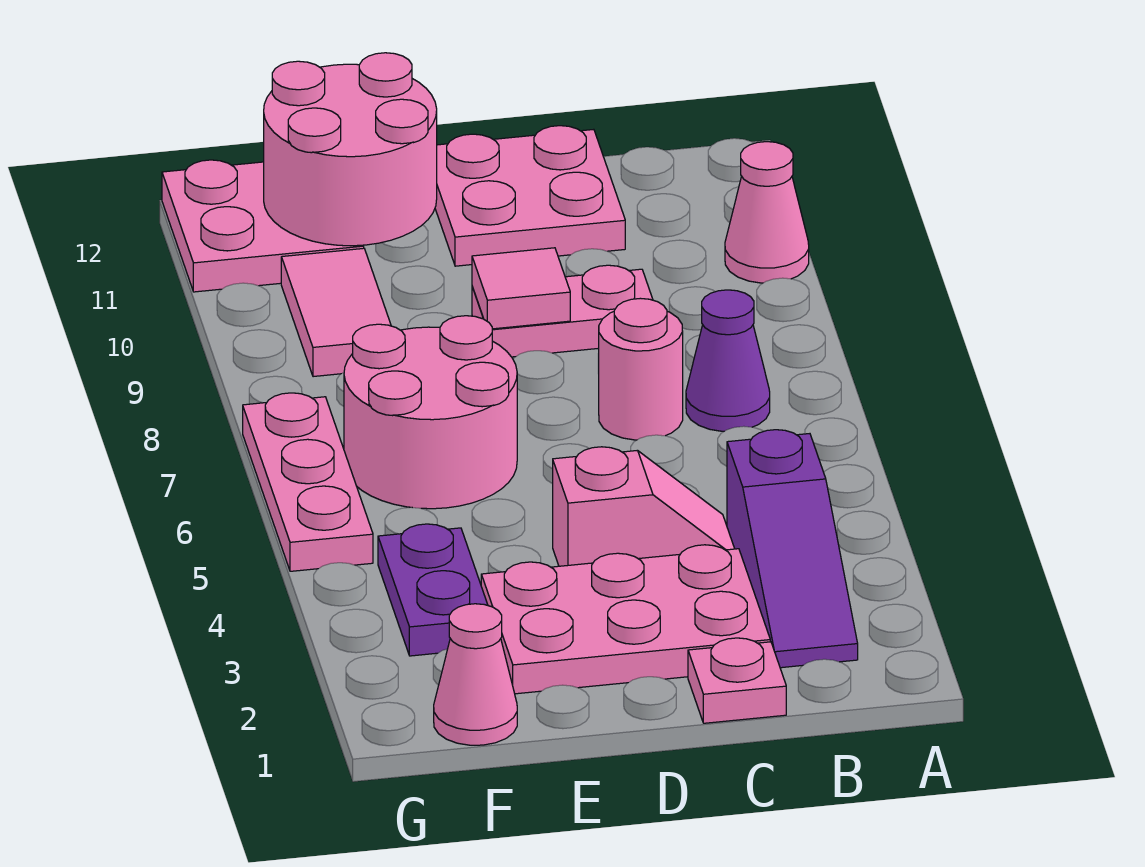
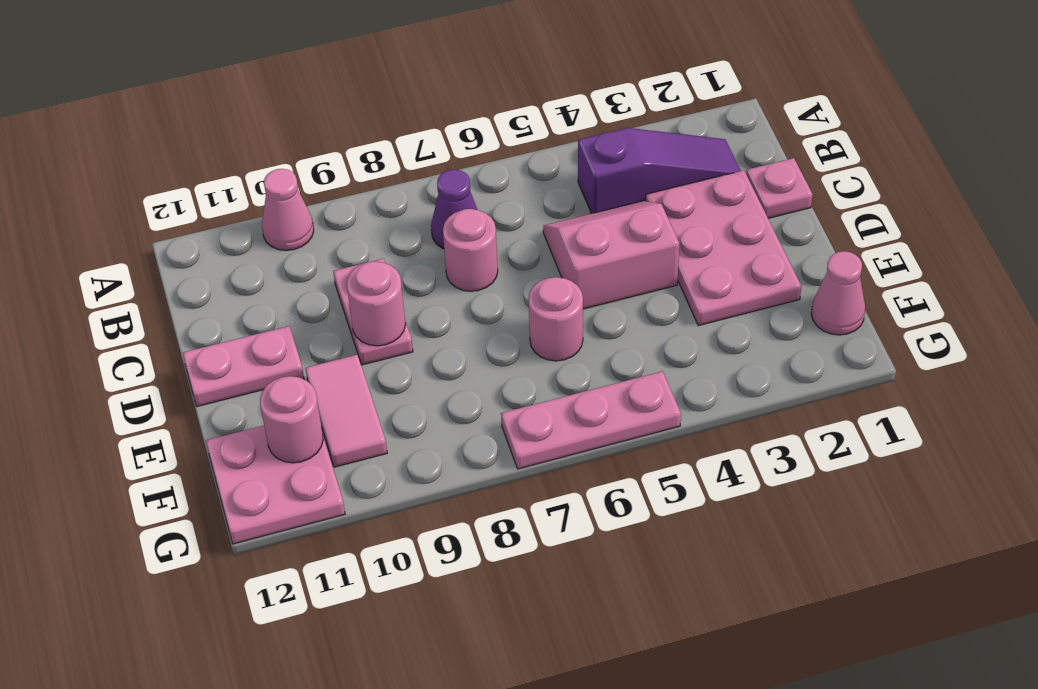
pink 1x2 slope [553,447,735,566] -> pink 2x2 slope [543,201,679,309]
pink 2x2 plate [435,126,625,266] -> pink 1x2 plate [183,326,304,406]
pink 1x1 tile [472,248,570,329] -> pink 1x1 round brick [347,262,405,346]
pink 2x2 round brick [344,316,517,509] -> pink 1x1 round brick [529,277,583,361]
pink 2x2 round brick [264,53,437,246] -> pink 1x1 round brick [260,376,323,463]
purple 1x2 plate [378,524,488,656] -> none
pink 1x2 tile [281,248,391,377] -> pink 1x2 tile turned to [305,355,387,467]

